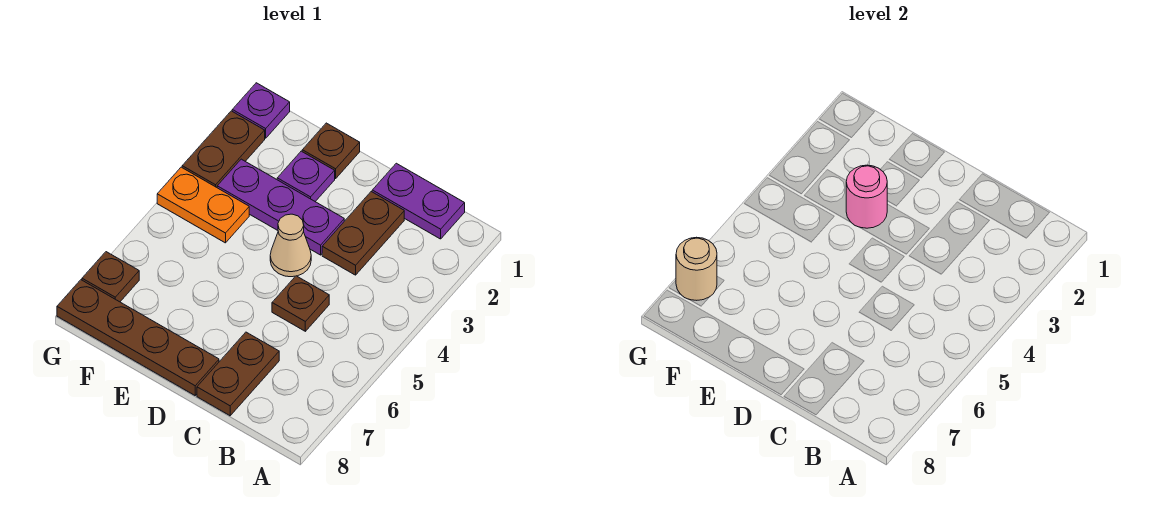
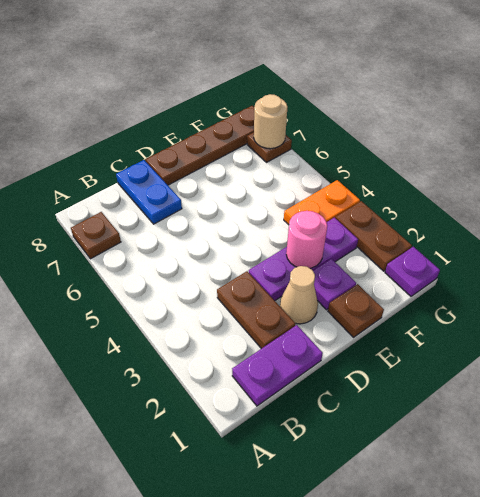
brown 1x1 plate [272,276,329,331] -> brown 1x1 plate moved to [71,212,121,259]
brown 1x2 plate [197,332,279,416] -> blue 1x2 plate [116,160,182,224]
tan 1x1 cone [270,214,311,277] -> tan 1x1 cone moved to [280,266,318,324]

